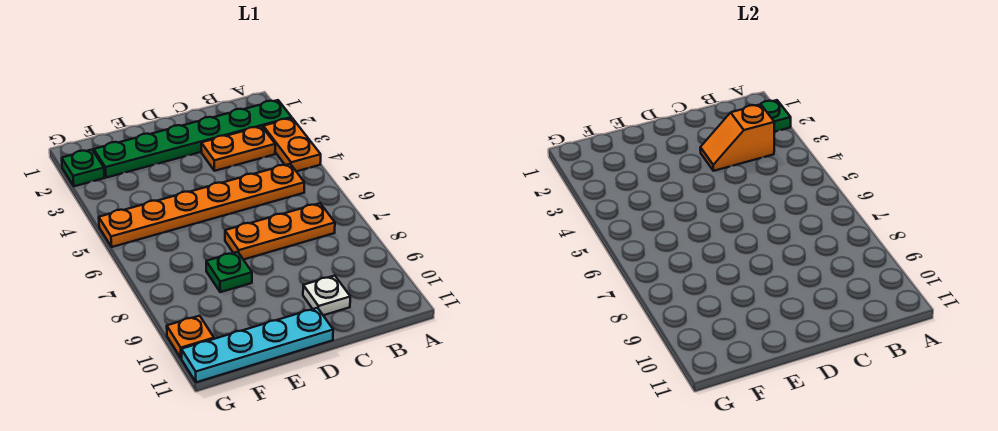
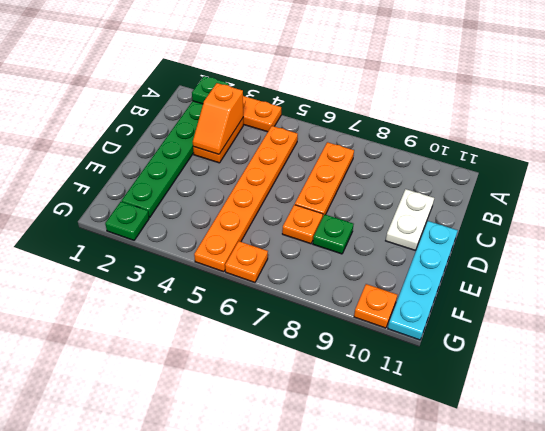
white 1x1 plate [303,276,350,315] -> white 1x2 plate [386,189,434,250]
none -> orange 1x1 plate [282,205,323,244]
none -> orange 1x1 plate [225,241,268,282]

